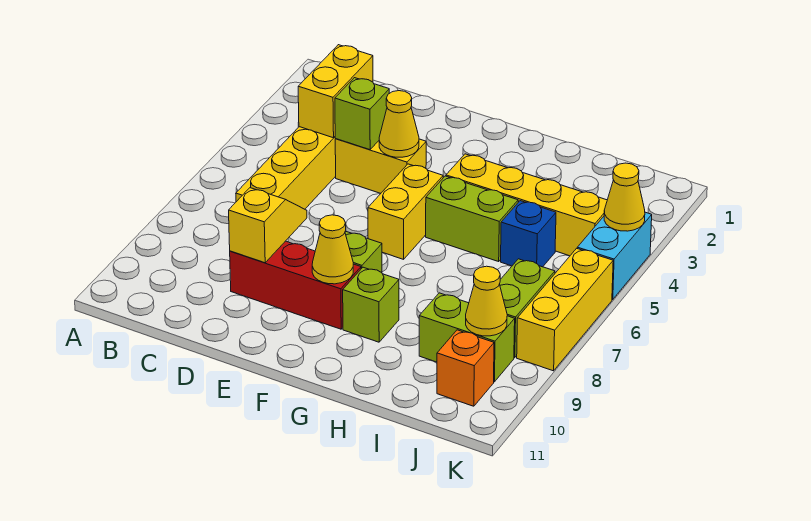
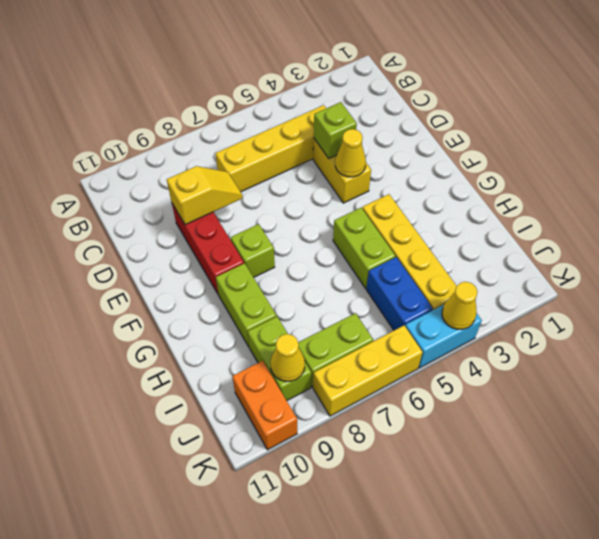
yellow 1x2 brick [298,45,373,138] -> none
yellow 1x2 brick [368,164,443,259] -> none
yellow 1x1 cone [312,215,353,284] -> none
lime 1x1 brick [343,267,399,342] -> lime 1x2 brick [216,263,277,347]
blue 1x1 brick [501,201,556,267] -> blue 1x2 brick [366,257,433,330]
orange 1x1 brick [437,330,494,406] -> orange 1x2 brick [232,361,297,450]

